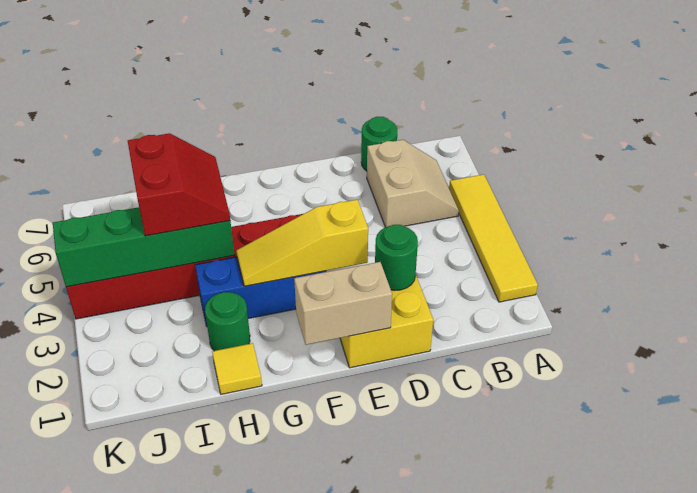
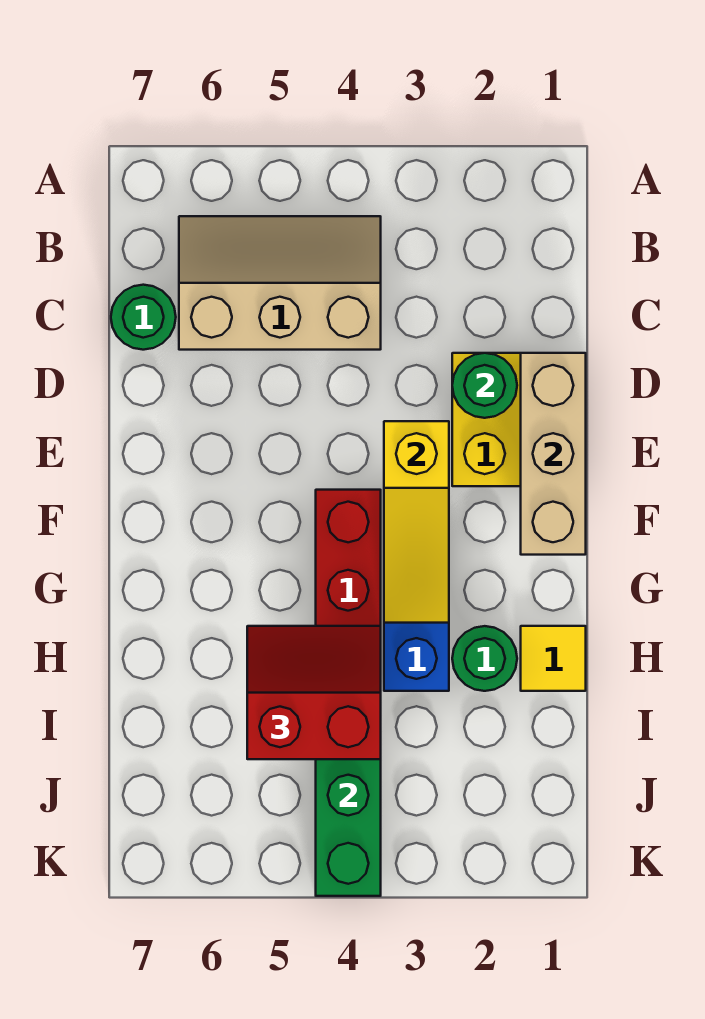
yellow 1x4 tile [449,174,538,302] -> none
tan 2x2 slope [367,140,459,227] -> tan 2x3 slope [179,216,381,350]
tan 1x2 brick [294,262,392,345] -> tan 1x3 brick [521,353,586,555]

